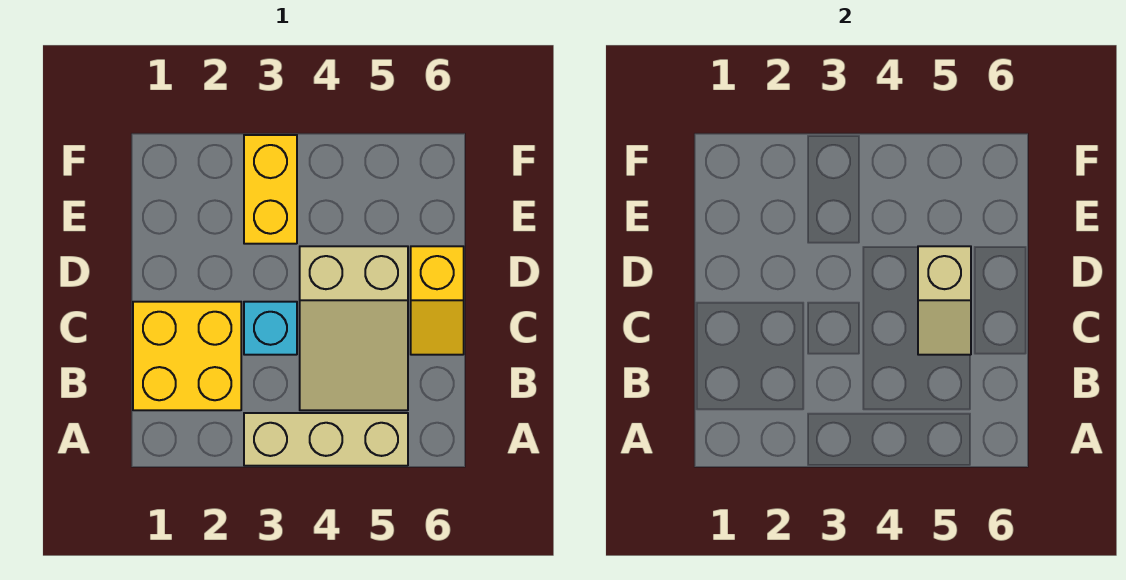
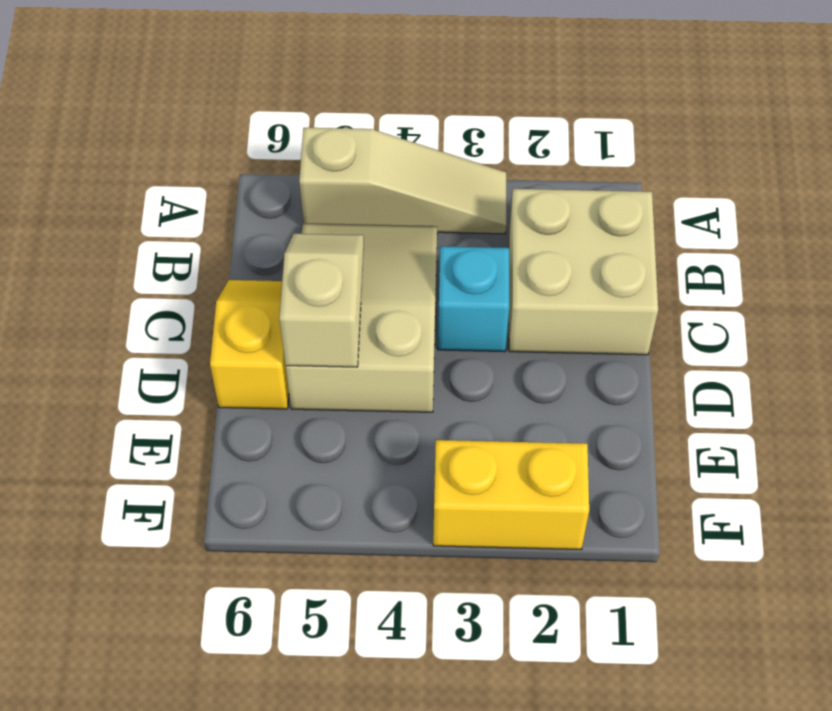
tan 1x3 brick [244,413,408,466] -> tan 1x3 slope [299,128,506,234]
yellow 2x2 brick [133,302,241,410] -> tan 2x2 brick [509,189,658,355]
yellow 1x2 brick [244,135,297,244] -> yellow 1x2 brick turned to [433,440,589,549]

